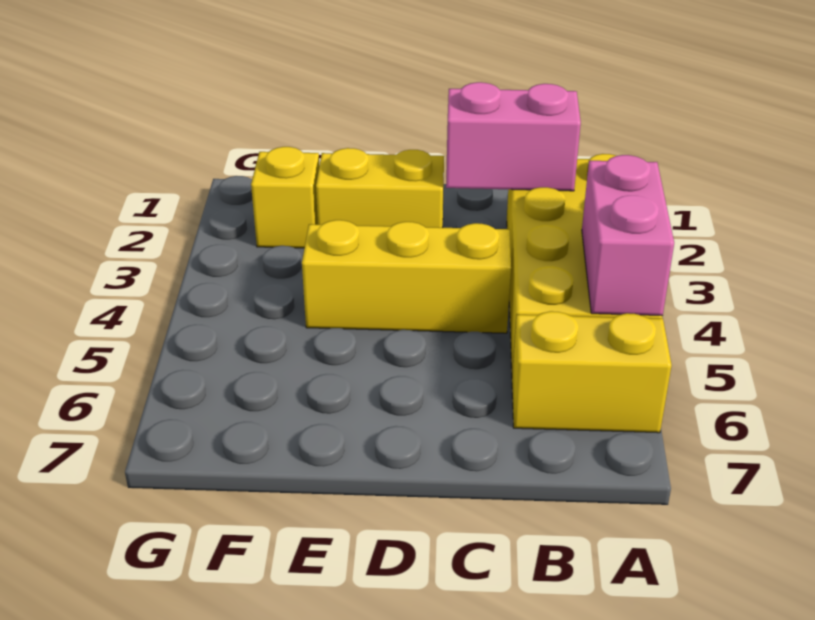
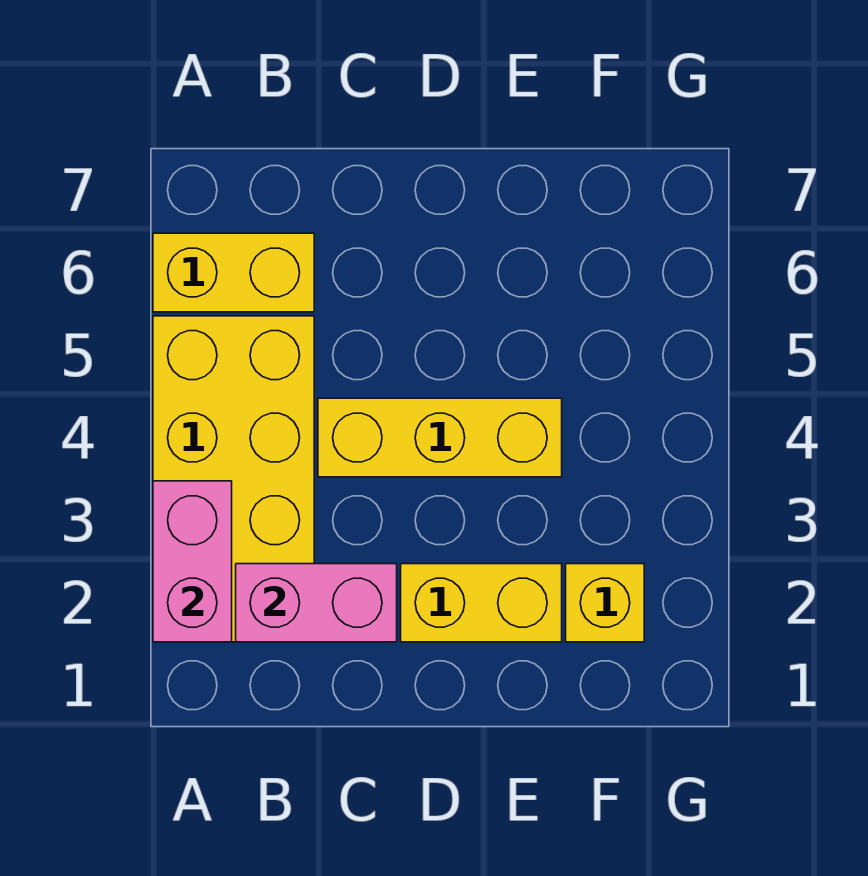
pink 1x2 brick [582,155,674,316] -> pink 1x2 brick moved to [153,481,232,642]

